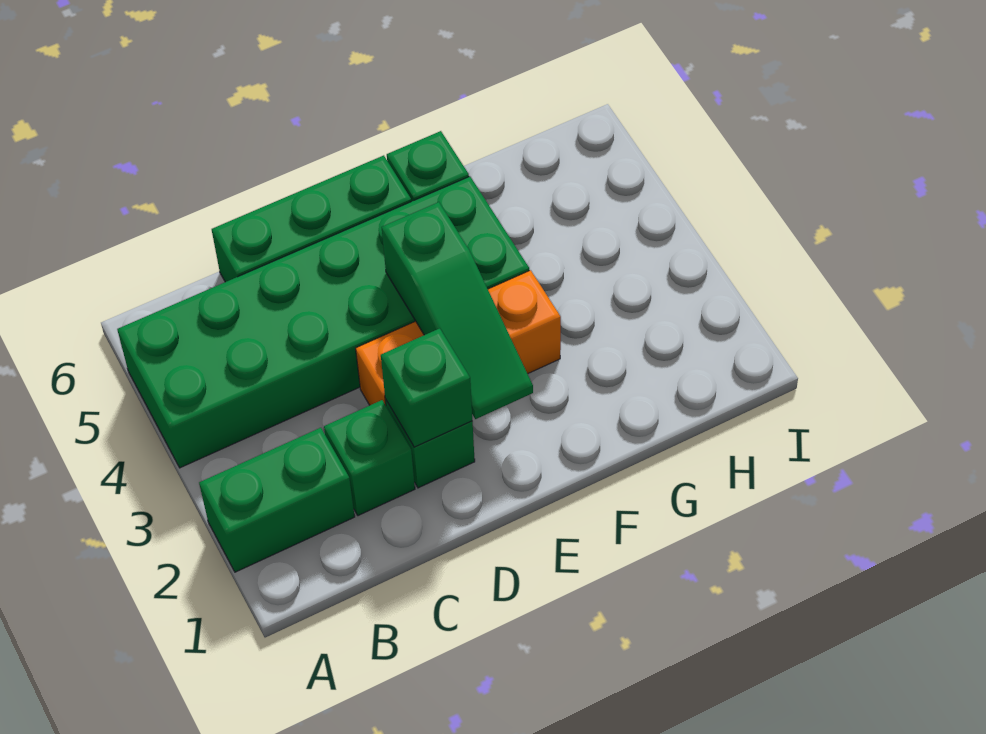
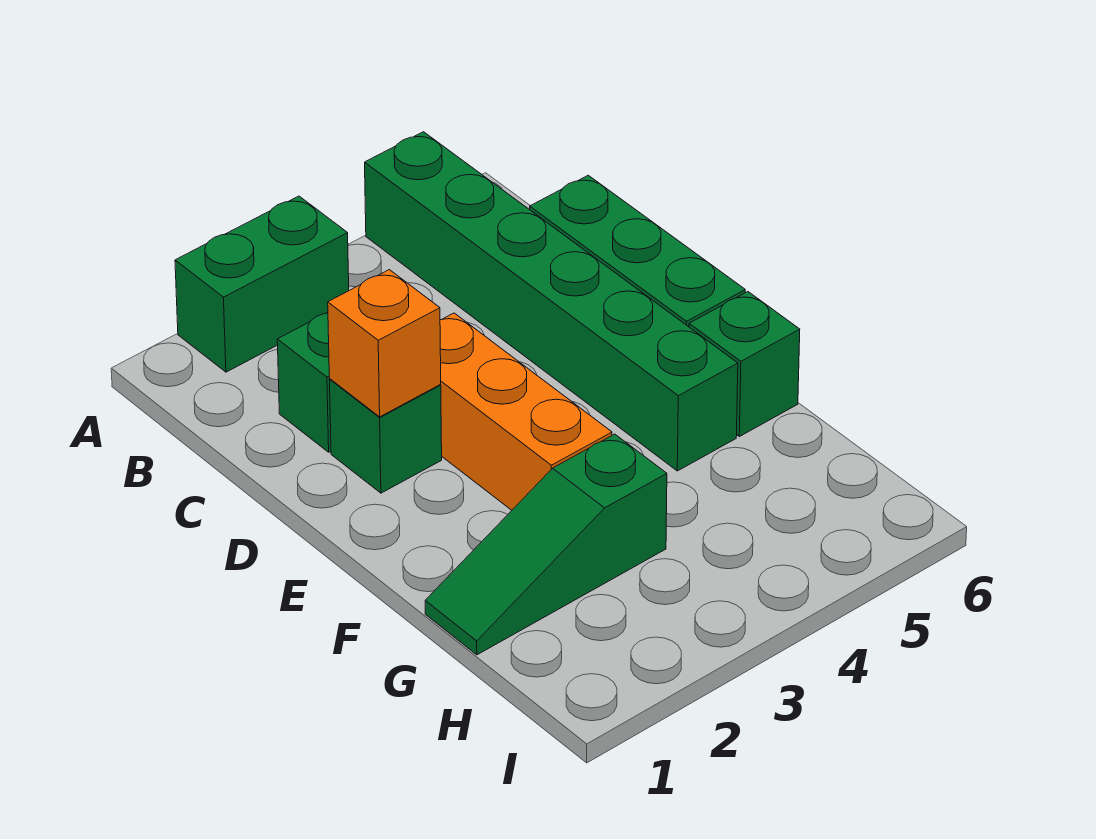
green 1x2 brick [199,428,355,572] -> green 1x2 brick turned to [175,196,349,372]
green 2x6 brick [117,177,529,468] -> green 1x6 brick [365,132,738,471]
green 1x1 brick [381,328,472,447] -> orange 1x1 brick [328,270,441,417]
green 1x3 slope [382,202,533,419] -> green 1x3 slope moved to [425,434,667,655]

